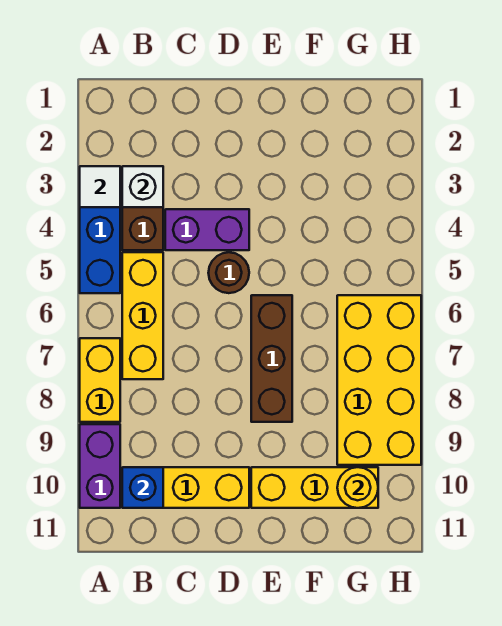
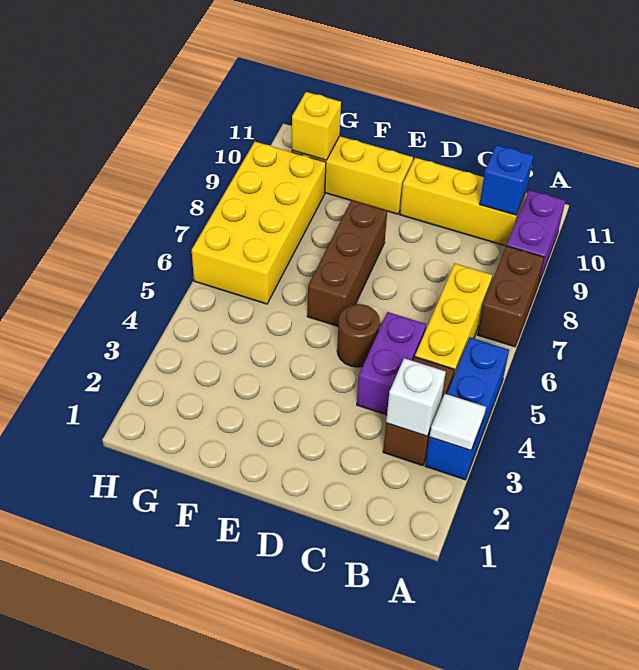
yellow 1x2 brick [80,338,120,422] -> brown 1x2 brick [477,246,544,347]
purple 1x2 brick [165,209,249,250] -> purple 1x2 brick turned to [357,312,426,415]
yellow 1x1 round brick [337,467,378,508] -> yellow 1x1 brick [292,92,341,160]

